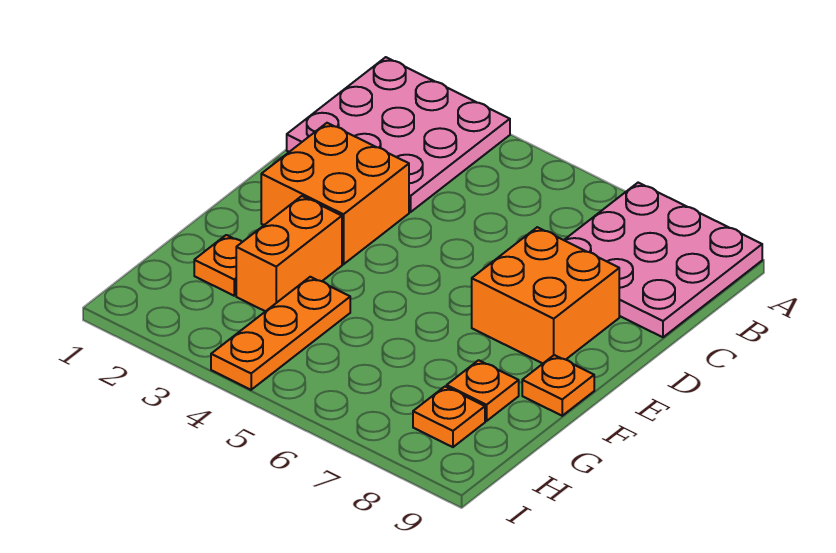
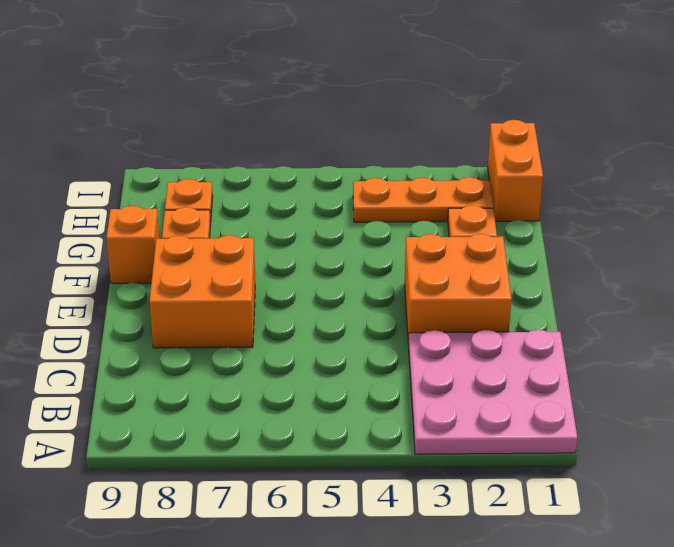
pink 3x3 plate [565,183,762,337] -> none
orange 1x2 brick [236,196,342,311] -> orange 1x2 brick moved to [488,120,543,221]
orange 1x1 plate [522,355,594,416] -> orange 1x1 brick [106,206,159,283]
orange 1x3 plate [211,277,350,390] -> orange 1x3 plate turned to [353,177,493,222]

